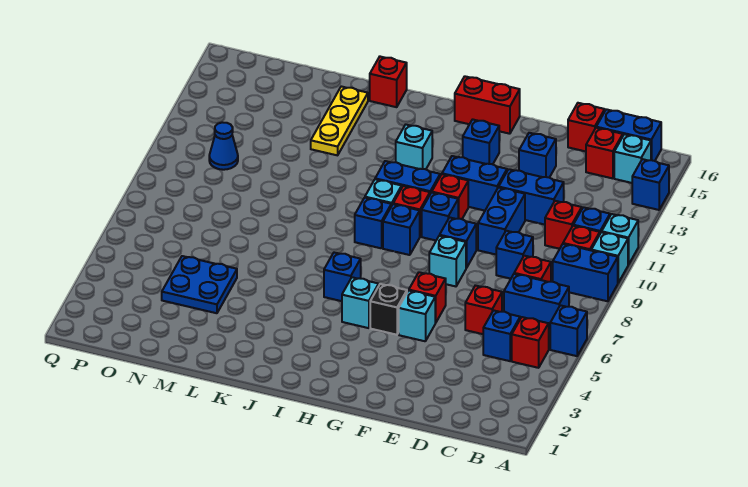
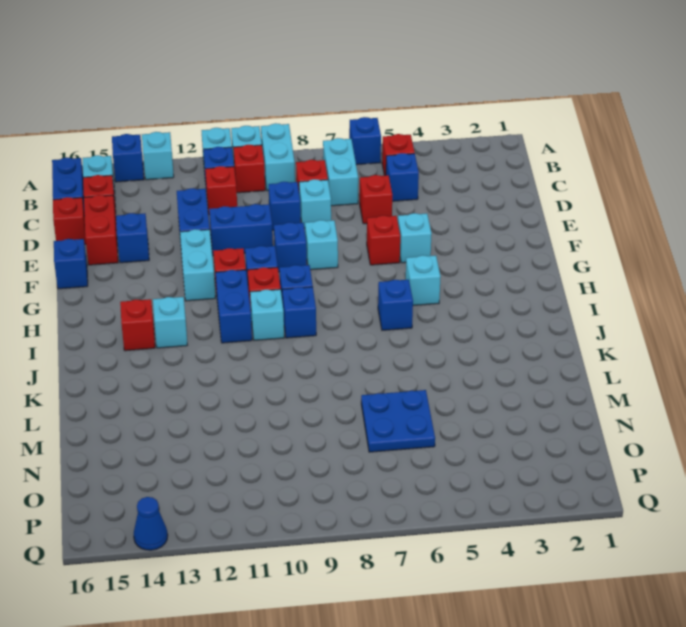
blue 1x2 brick [553,244,618,301] -> cyan 1x2 brick [261,123,295,191]
none -> cyan 1x1 brick [142,132,174,180]
blue 1x2 brick [504,274,569,329] -> cyan 1x2 brick [323,138,358,206]
none -> cyan 1x1 brick [299,179,331,228]
blue 1x2 brick [442,156,507,211] -> cyan 1x2 brick [180,229,215,301]
black 1x1 brick [370,284,407,335] -> none
blue 1x1 brick [463,119,499,164] -> blue 1x1 brick moved to [54,239,88,289]
red 1x2 brick [455,76,520,134] -> red 1x2 brick moved to [84,195,118,265]
red 1x1 brick [370,57,407,107] -> red 1x1 brick moved to [120,299,155,351]
yellow 1x3 plate [311,86,368,155] -> none
blue 2x2 plate [162,256,237,313] -> blue 2x2 plate moved to [361,390,435,452]
blue 1x1 cone [209,122,238,170] -> blue 1x1 cone moved to [134,497,168,550]

